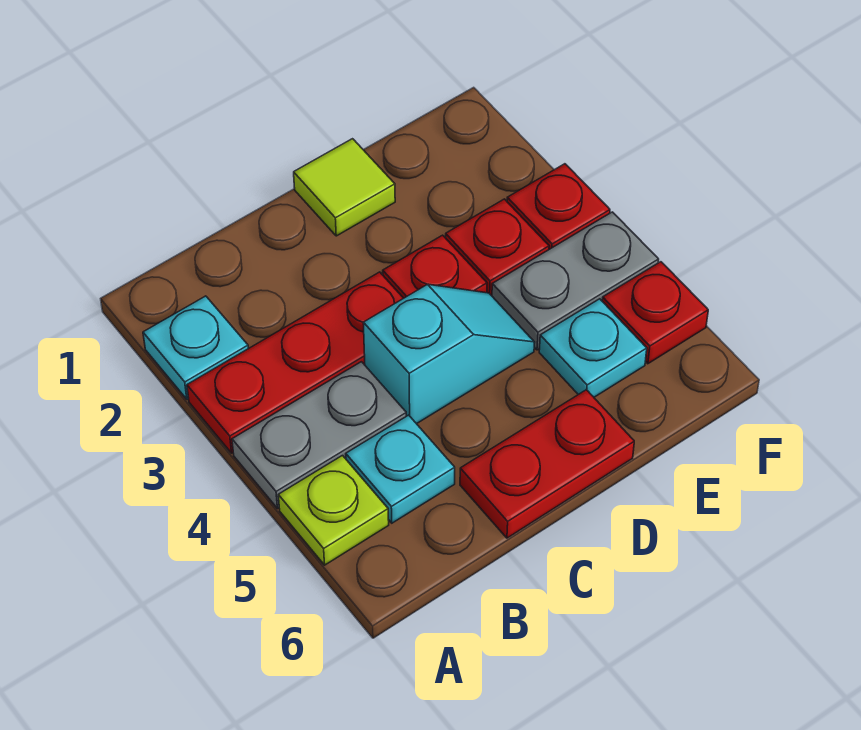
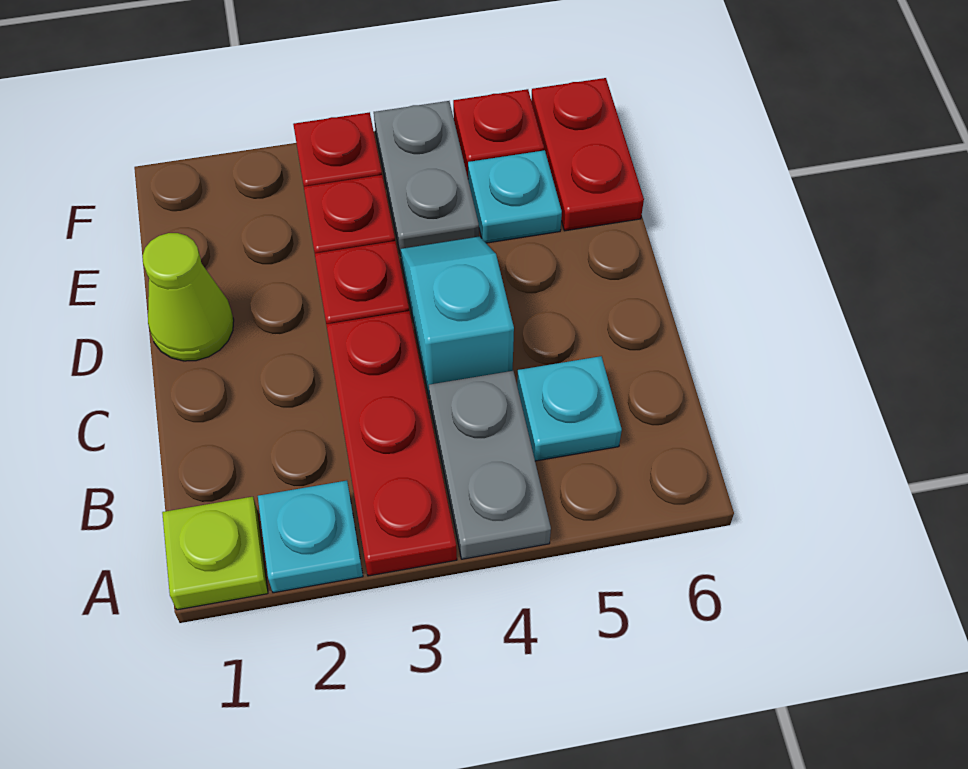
lime 1x1 plate [278,456,389,565] -> lime 1x1 plate moved to [162,497,268,610]
red 1x2 plate [460,390,634,538] -> red 1x2 plate moved to [531,78,644,231]
lime 1x1 tile [294,139,395,236] -> lime 1x1 cone [142,233,234,361]

